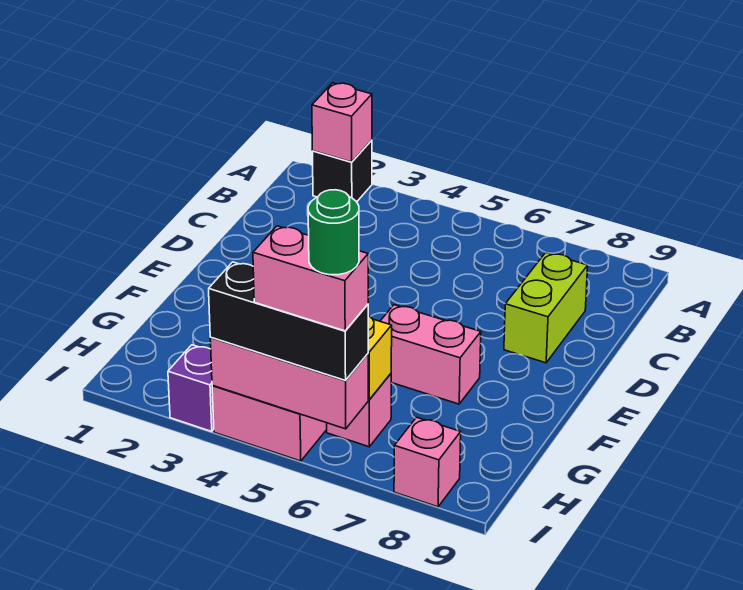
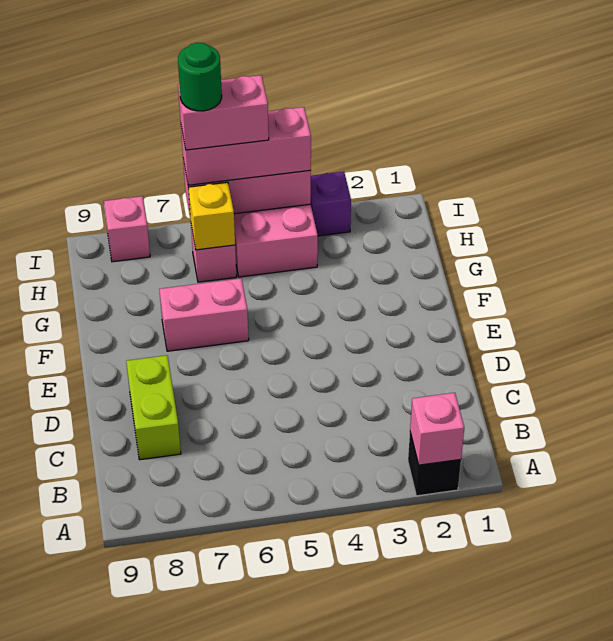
black 1x3 brick [209,262,368,380] -> pink 1x3 brick [181,107,311,185]

